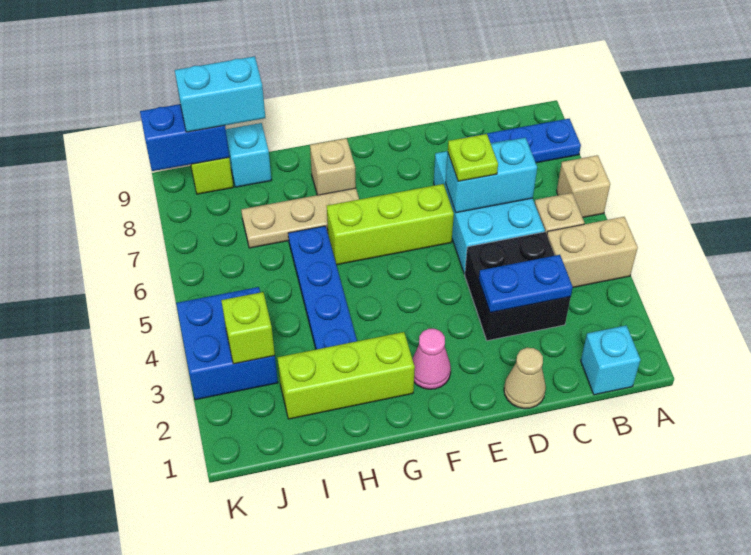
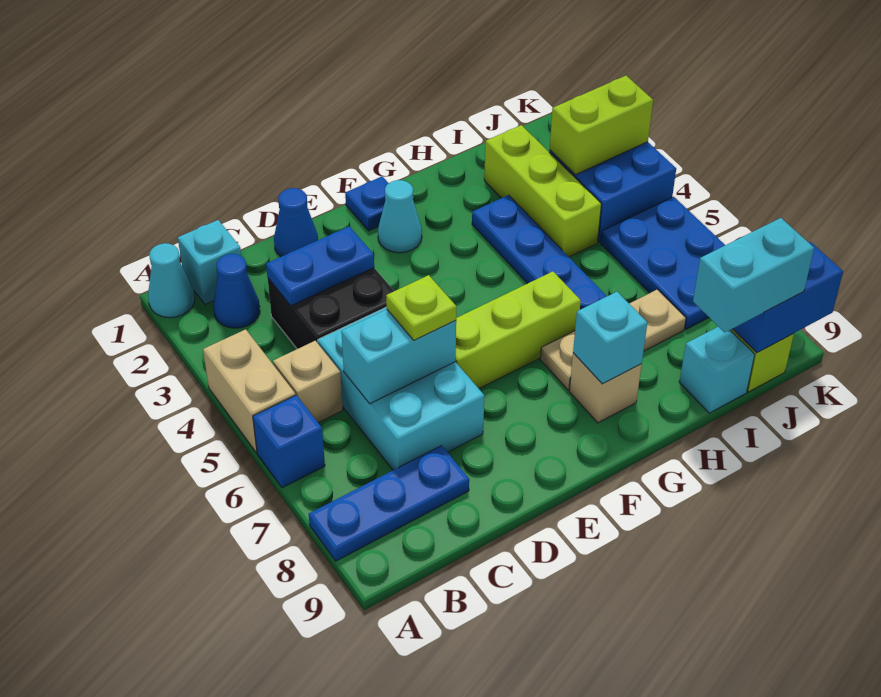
none -> cyan 1x1 cone [148,243,195,318]
tan 1x2 brick [547,217,638,287] -> tan 1x2 brick turned to [203,329,296,453]
tan 1x1 brick [557,155,610,218] -> blue 1x1 brick [253,395,325,488]
none -> blue 1x1 cone [213,254,260,328]
tan 1x1 cone [504,348,546,409] -> blue 1x1 cone [274,188,318,257]
none -> blue 1x1 plate [345,177,389,231]
pink 1x1 cone [412,329,451,389] -> cyan 1x1 cone [378,180,422,253]
lime 1x3 brick [277,332,415,419] -> lime 1x3 brick turned to [484,125,601,257]
none -> cyan 1x1 brick [573,292,647,384]
lime 1x1 brick [221,292,275,364] -> lime 1x2 brick [550,76,653,175]
none -> blue 2x3 plate [601,197,725,329]

